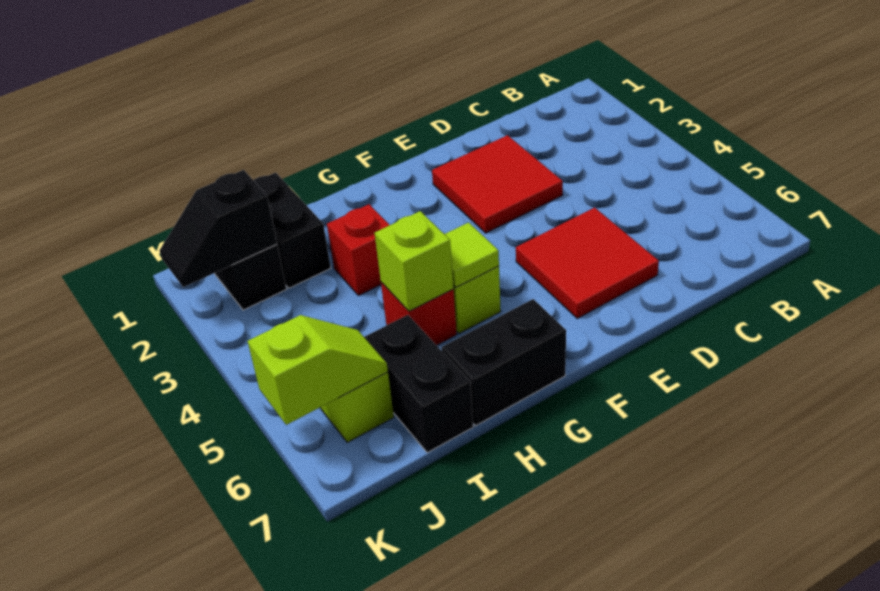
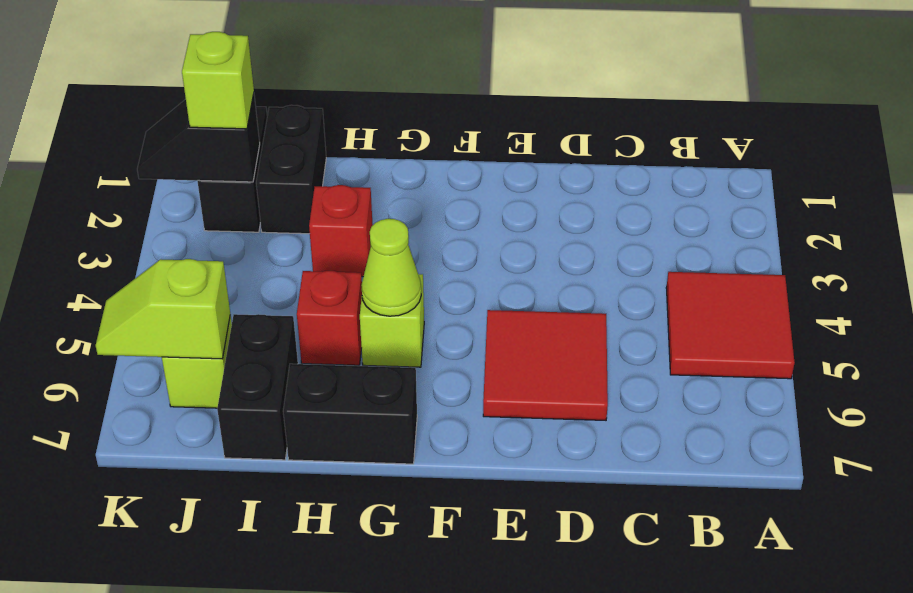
red 2x2 tile [432,135,563,233] -> red 2x2 tile moved to [666,272,795,379]
lime 1x1 tile [445,222,499,288] -> lime 1x1 cone [361,219,421,316]
lime 1x1 brick [375,211,453,311] -> lime 1x1 brick moved to [182,32,254,129]
lime 1x2 slope [248,315,388,425] -> lime 1x2 slope turned to [96,259,230,359]

